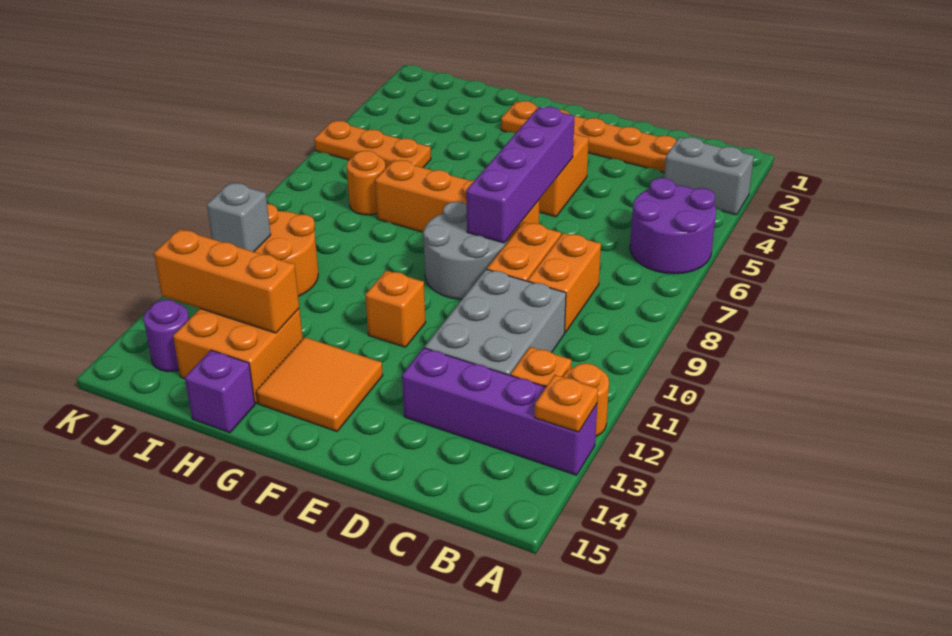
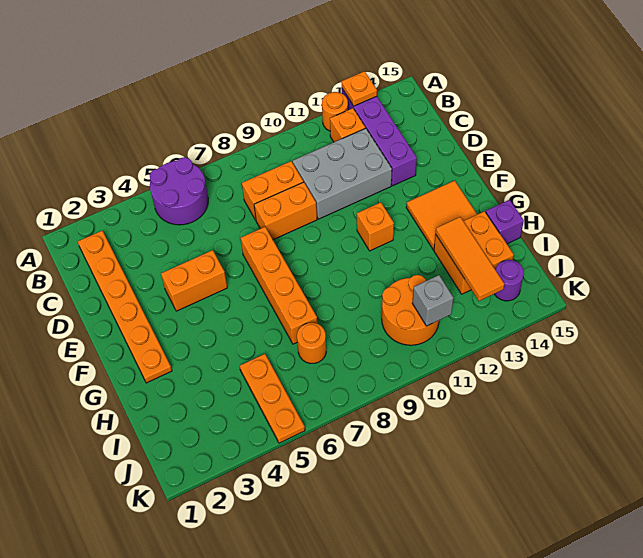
grey 1x2 brick [664,137,754,215] -> none
purple 1x4 brick [466,107,575,243] -> none
grey 2x2 round brick [423,202,508,300] -> none
orange 1x3 brick [154,229,299,333] -> orange 1x3 tile [436,217,504,301]

